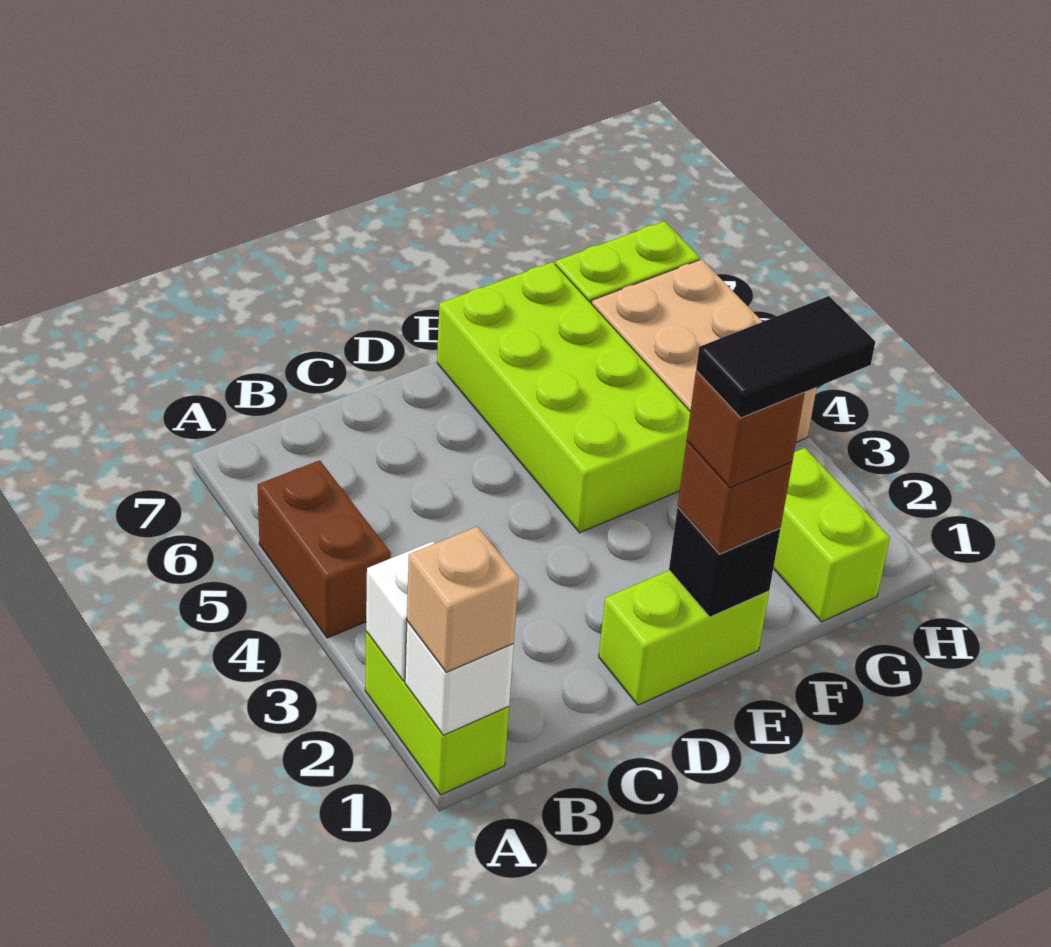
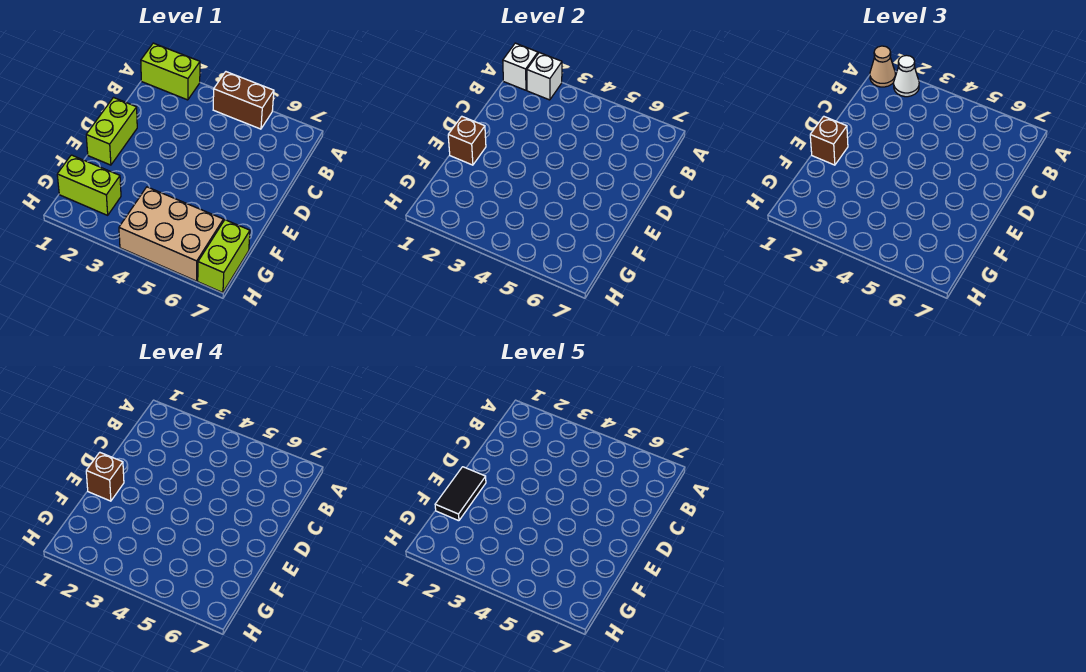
tan 1x1 brick [407,526,519,672] -> tan 1x1 cone [870,46,895,87]
none -> white 1x1 cone [894,55,919,97]
black 1x1 brick [669,508,780,617] -> brown 1x1 brick [448,116,486,165]
lime 2x4 brick [437,262,690,533] -> none

